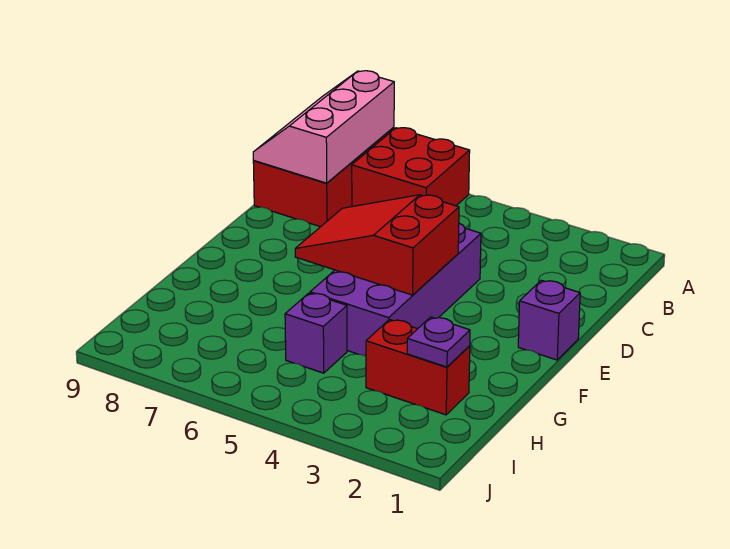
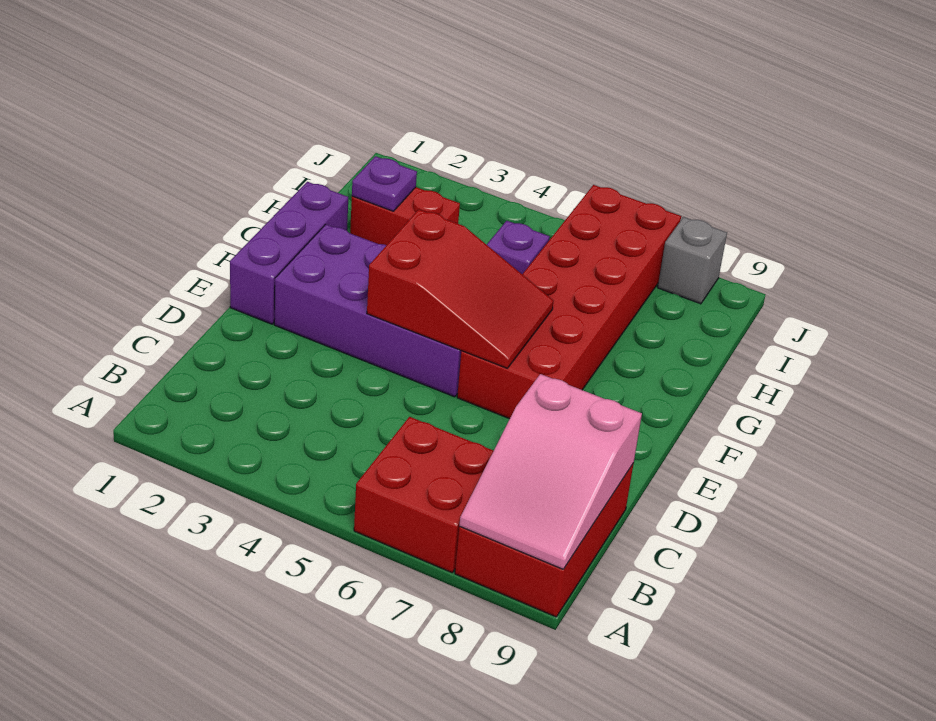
pink 2x3 slope [253,71,394,183] -> pink 2x3 slope turned to [459,374,642,569]
purple 2x4 brick [310,223,481,356] -> purple 2x4 brick turned to [274,224,461,397]
purple 1x1 brick [518,280,580,360] -> purple 1x3 brick [230,182,348,324]
none -> red 2x6 brick [457,185,681,419]
none -> grey 1x1 brick [658,217,727,304]

